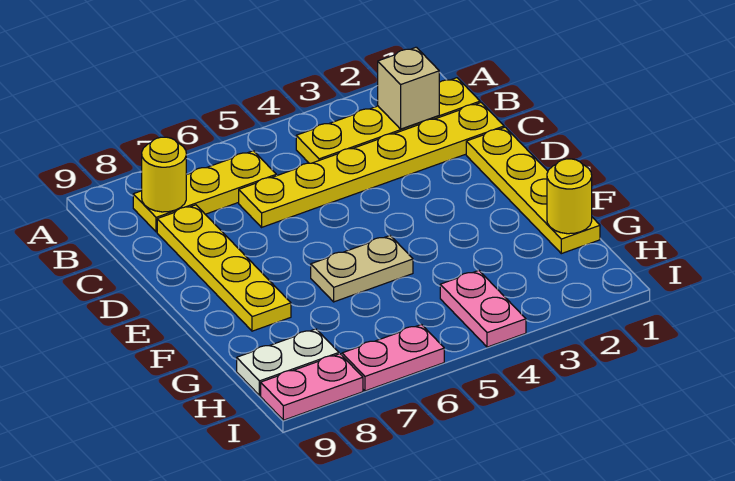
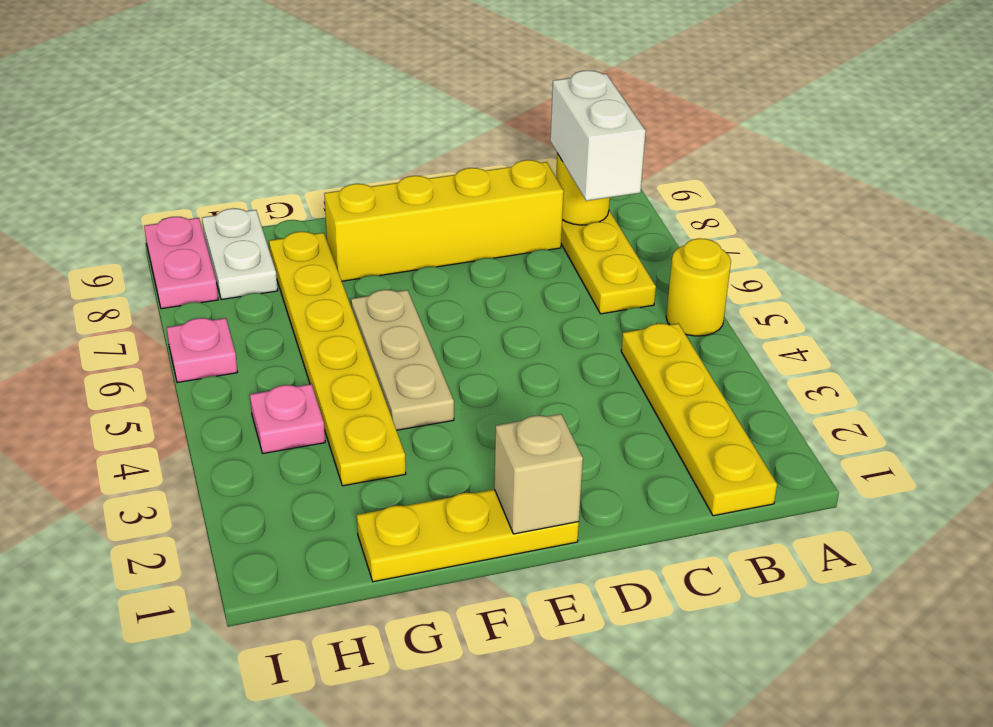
tan 1x1 brick [378,47,439,129] -> tan 1x1 brick moved to [494,414,583,534]
none -> white 1x2 brick [550,70,646,201]
yellow 1x6 plate [239,103,504,227] -> yellow 1x6 plate moved to [269,232,406,486]
yellow 1x4 plate [157,205,291,331] -> yellow 1x4 brick [324,160,564,281]
yellow 1x4 plate [466,127,600,254] -> yellow 1x3 plate [357,489,579,582]
tan 1x2 plate [311,235,413,302] -> tan 1x3 plate [351,290,454,430]
yellow 1x1 round brick [547,159,592,234] -> yellow 1x1 round brick moved to [666,238,731,336]
pink 1x2 plate [440,271,526,347] -> pink 1x1 plate [250,384,325,453]
pink 1x2 plate [342,325,444,391] -> pink 1x1 plate [167,318,238,383]

